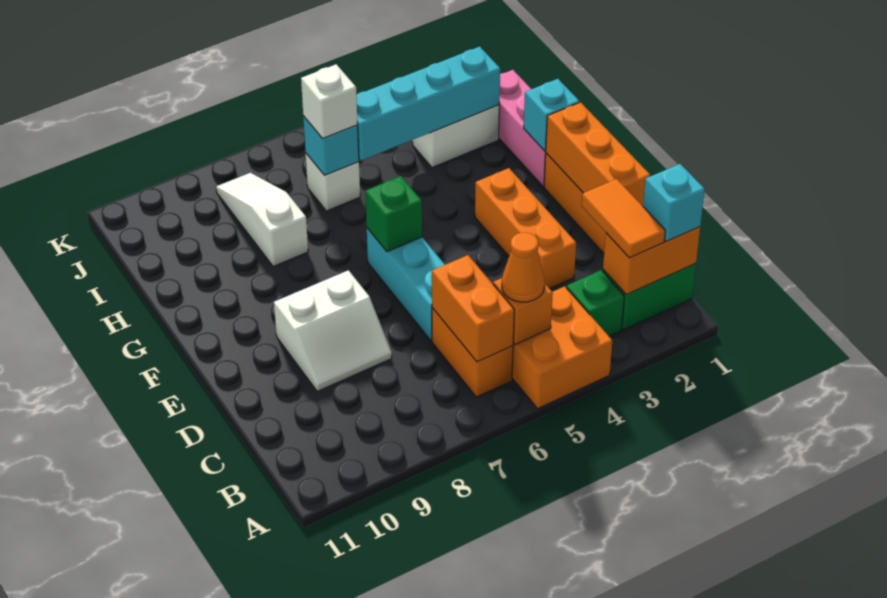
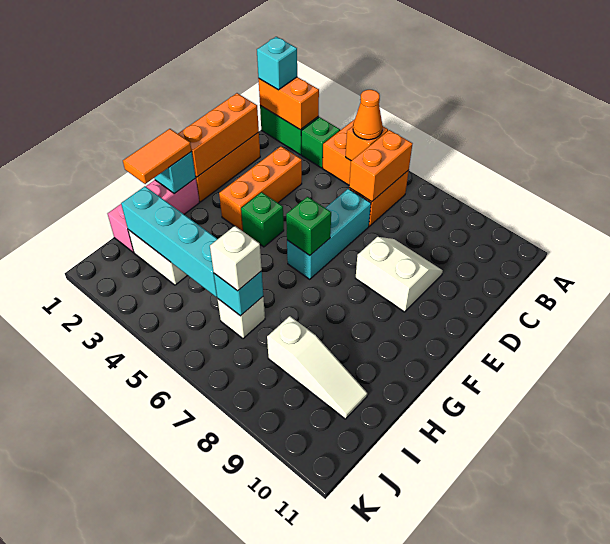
orange 1x2 tile [581,179,665,258] -> orange 1x2 tile moved to [123,129,192,184]
none -> green 1x1 brick [241,192,284,247]
white 1x3 slope [216,173,308,267] -> white 1x3 slope turned to [267,316,367,419]

